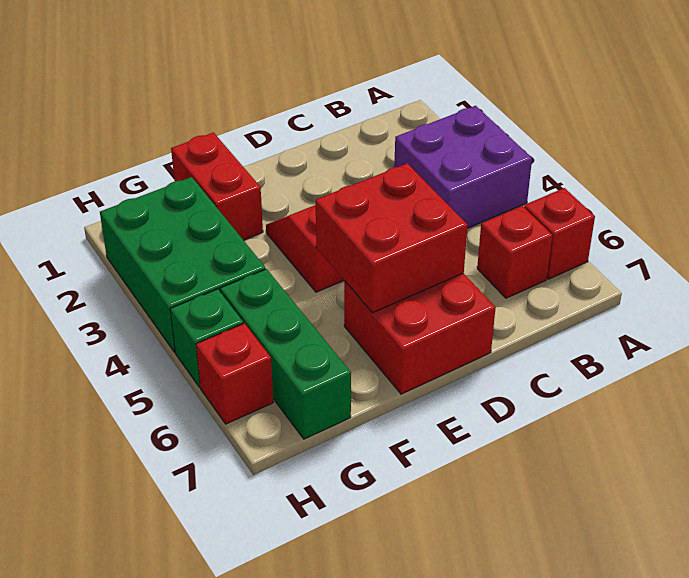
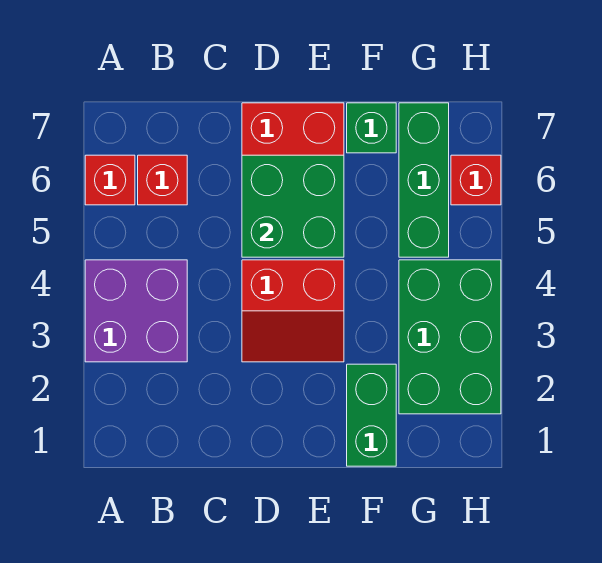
red 2x2 brick [316,163,467,313] -> green 2x2 brick [242,155,344,257]
red 1x2 brick [171,133,263,240] -> green 1x2 brick [347,364,396,466]
green 1x1 brick [170,289,243,387] -> green 1x1 brick moved to [347,103,396,153]

